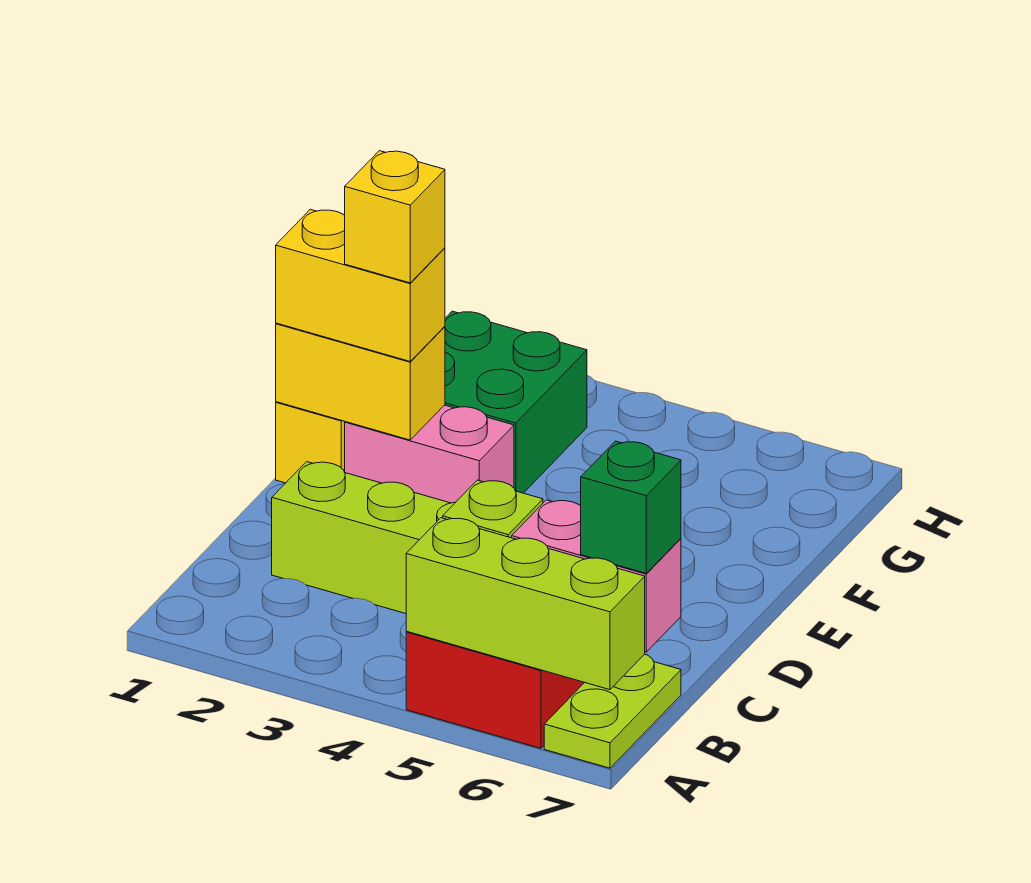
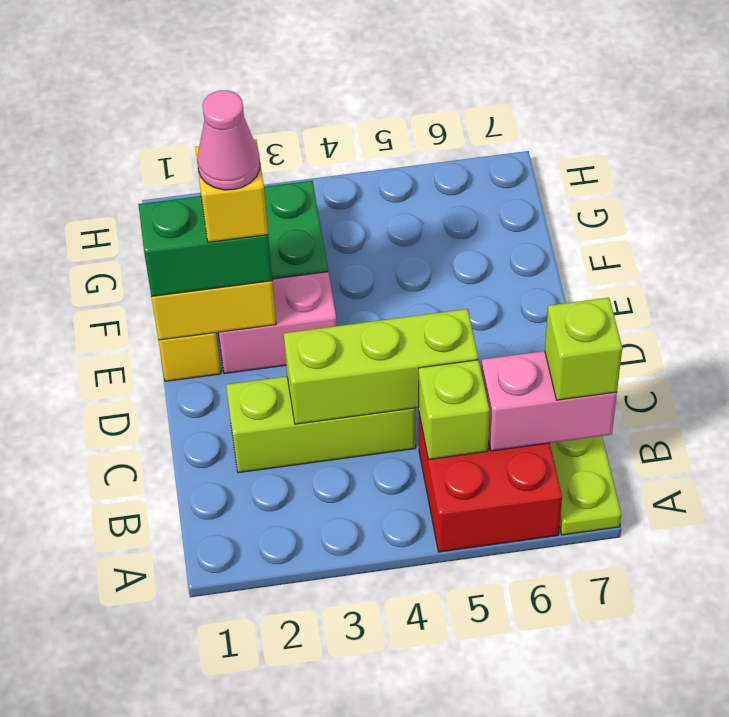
lime 1x3 brick [406,518,645,690] -> lime 1x3 brick moved to [284,309,478,424]
green 1x1 brick [581,441,681,573] -> lime 1x1 brick [545,298,622,400]
yellow 1x2 brick [276,209,445,361] -> green 1x2 brick [138,196,272,297]
none -> pink 1x1 cone [197,90,260,190]

